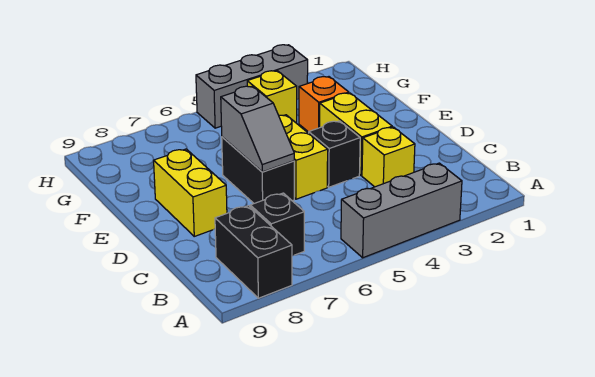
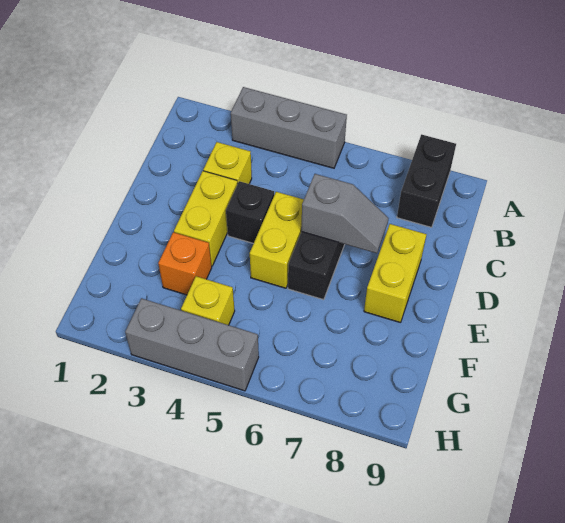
black 1x1 brick [250,193,304,256] -> none
grey 1x2 slope [221,86,294,172] -> grey 1x2 slope turned to [301,174,388,253]

